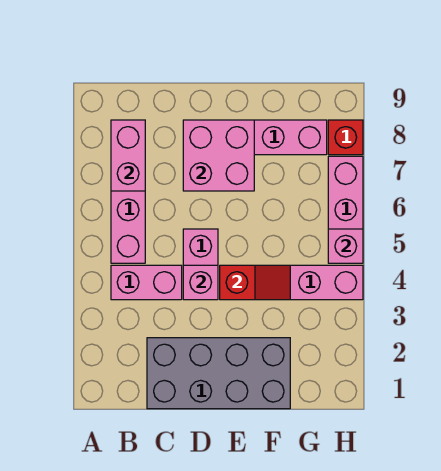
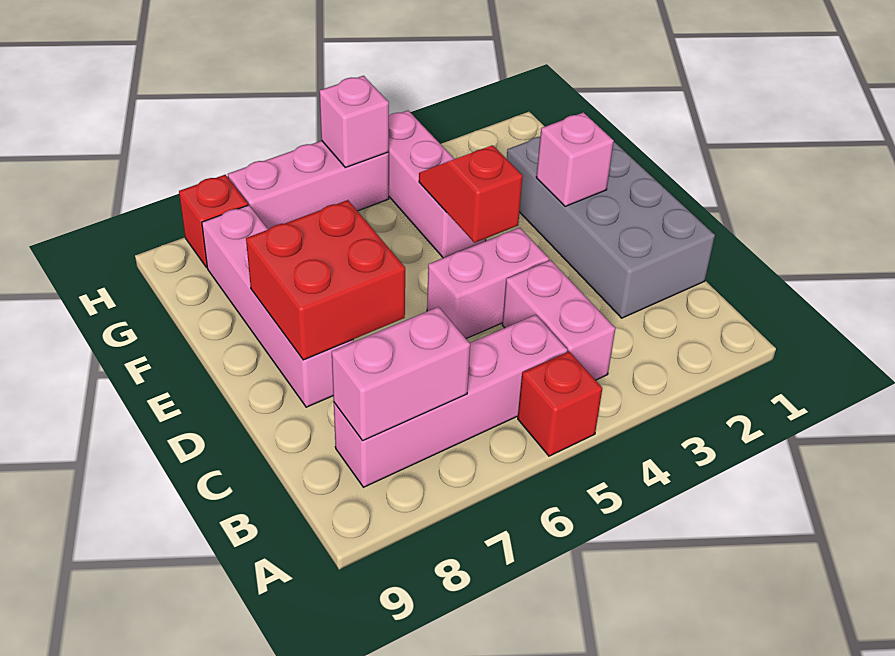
none -> red 1x1 brick [518,352,602,456]
pink 1x1 brick [183,265,218,300] -> pink 1x1 brick moved to [536,112,614,206]
pink 2x2 brick [183,120,254,191] -> red 2x2 brick [246,200,405,360]

